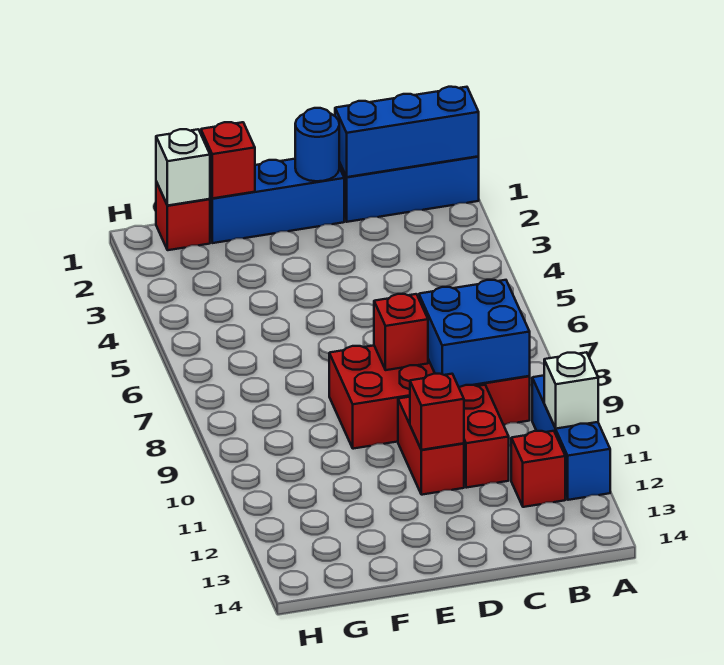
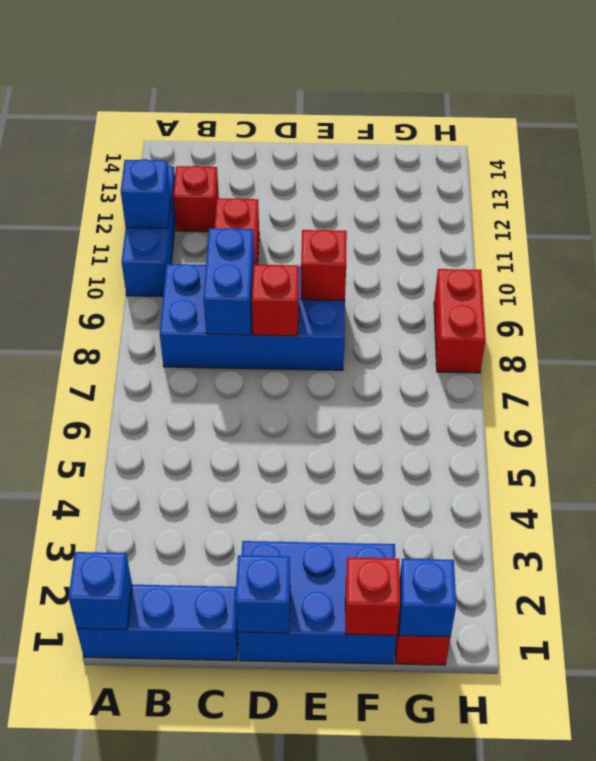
blue 1x3 brick [335,87,479,177] -> blue 1x1 brick [69,552,132,630]
white 1x1 brick [544,352,598,429] -> blue 1x1 brick [121,159,171,228]
red 2x4 brick [329,346,530,449] -> blue 2x4 brick [160,264,345,370]
blue 2x2 brick [419,280,530,387] -> blue 1x2 brick [204,228,255,335]
blue 1x3 brick [210,159,344,243] -> blue 2x3 brick [238,541,397,664]
blue 1x1 round brick [295,108,339,181] -> blue 1x1 brick [235,555,290,633]
red 1x2 brick [398,397,464,495] -> red 1x2 brick moved to [434,269,486,373]
red 1x1 brick [410,374,464,450] -> red 1x1 brick moved to [301,230,347,300]
white 1x1 brick [156,129,210,206] -> blue 1x1 brick [399,559,456,637]

